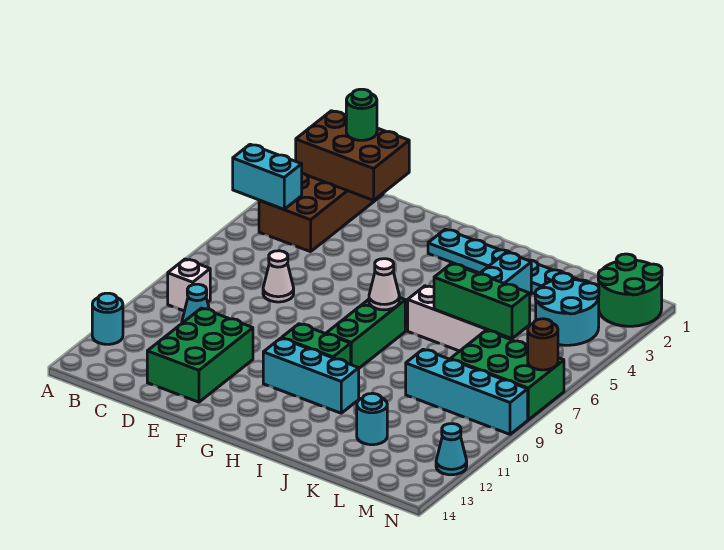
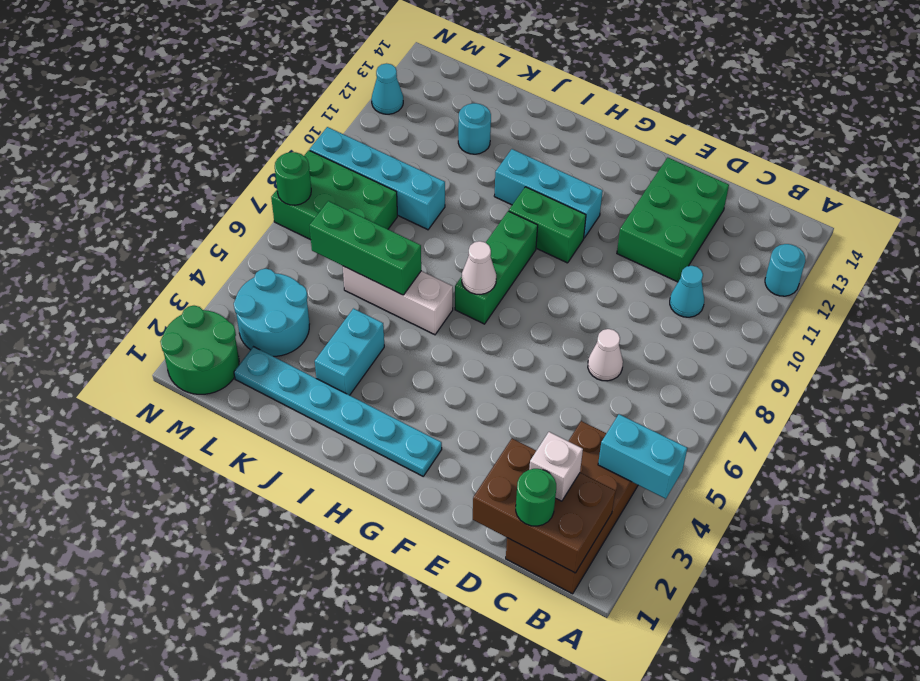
white 1x1 brick [168,259,210,311] -> white 1x1 brick moved to [529,432,583,501]
brown 1x1 round brick [528,319,558,370] -> green 1x1 round brick [275,152,311,205]

